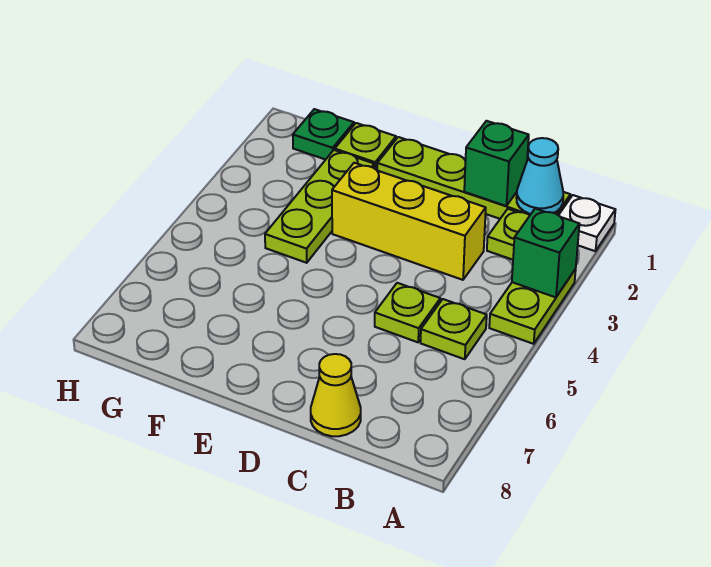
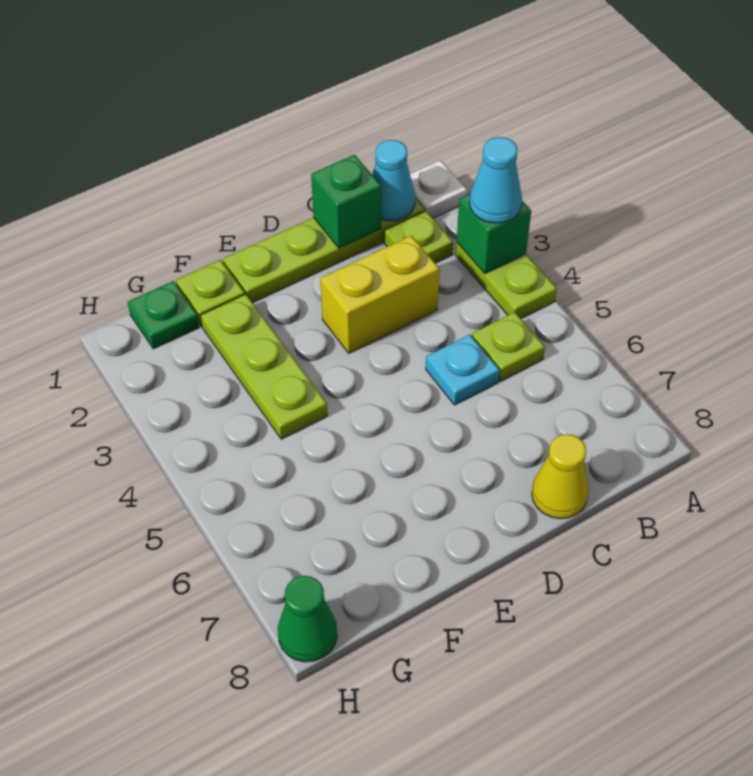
none -> cyan 1x1 cone [469,137,522,223]
yellow 1x3 brick [332,163,486,280] -> yellow 1x2 brick [320,236,440,353]
lime 1x1 plate [375,283,440,342] -> cyan 1x1 plate [426,335,500,405]
none -> green 1x1 cone [278,576,337,662]

